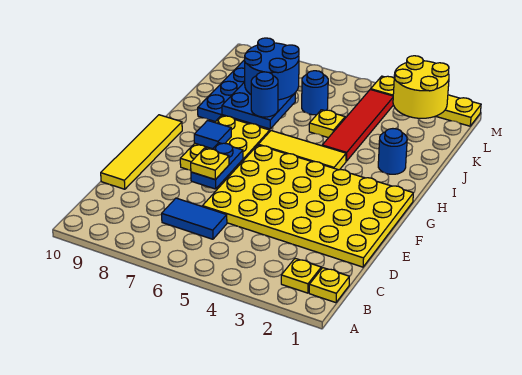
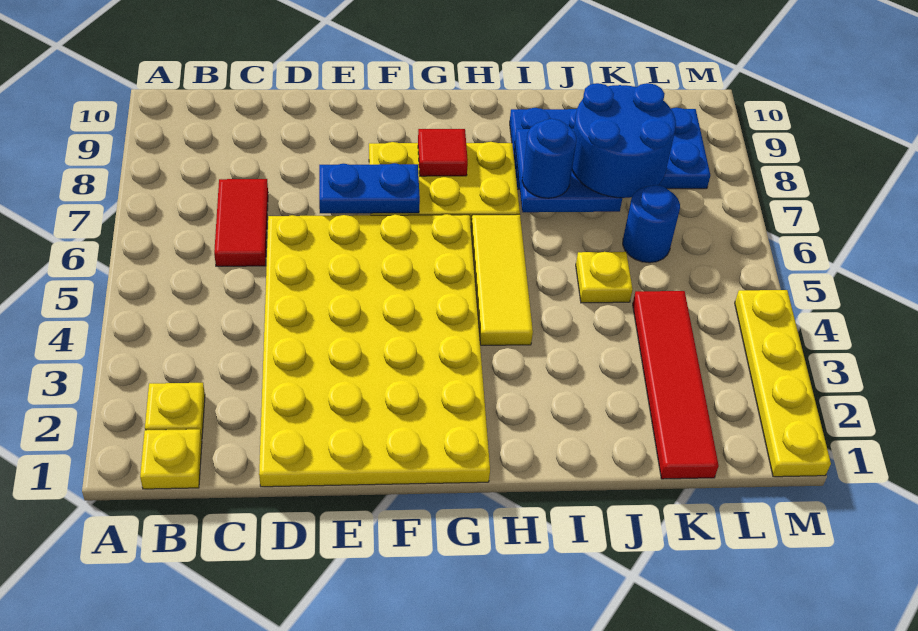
blue 1x2 tile [162,198,227,239] -> red 1x2 tile [214,179,268,266]
yellow 1x4 tile [101,115,182,189] -> none
yellow 1x1 plate [191,148,229,180] -> none
blue 1x1 tile [194,120,231,149] -> red 1x1 tile [418,129,468,176]
blue 1x1 round brick [378,129,407,174] -> none
red 1x4 tile [322,89,393,161] -> red 1x4 tile turned to [633,291,719,479]
yellow 2x2 round brick [393,56,449,118] -> none

